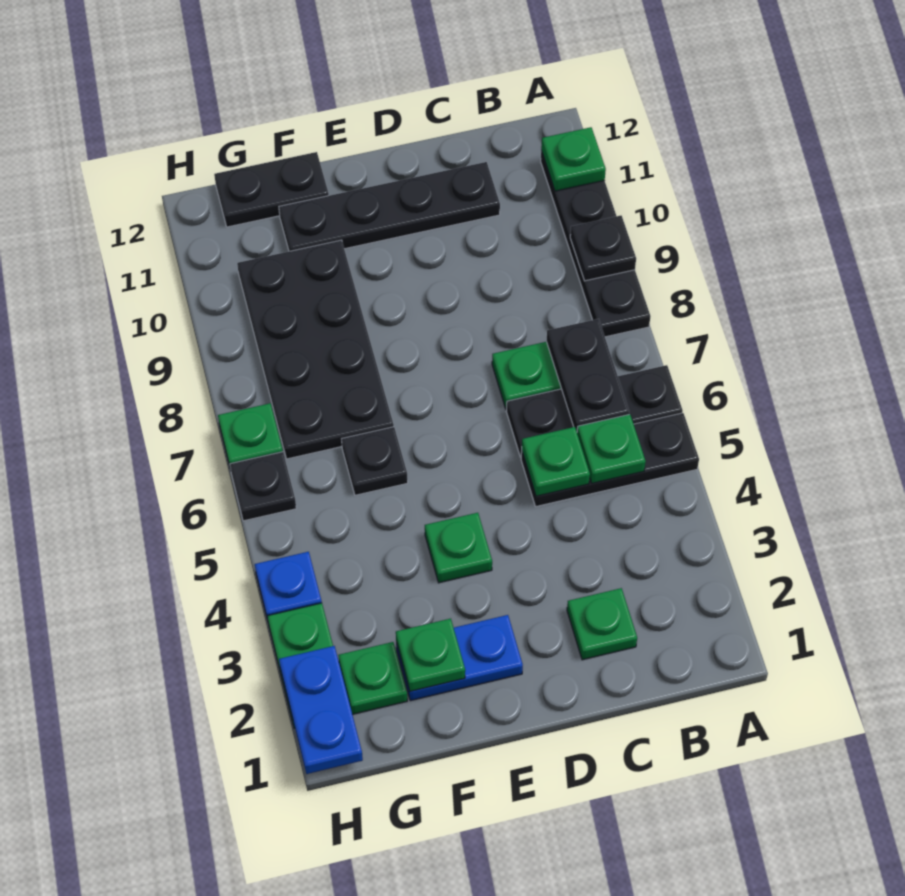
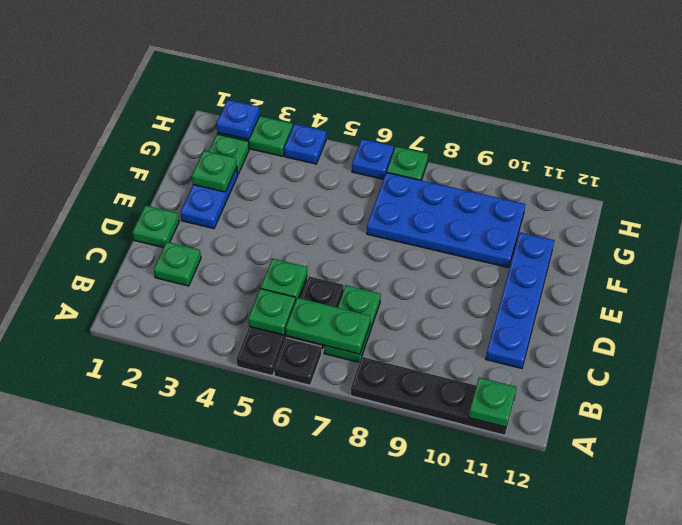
black 1x1 plate [570,216,636,281] -> none
black 1x2 plate [547,319,629,431] -> green 1x2 plate [286,298,370,354]
black 1x4 plate [279,162,500,251] -> blue 1x4 plate [486,232,554,368]
green 1x1 plate [425,513,492,583] -> green 1x1 plate moved to [132,205,179,248]
black 1x1 plate [342,427,408,495] -> none
black 2x4 plate [237,240,394,459] -> blue 2x4 plate [367,172,525,268]
black 1x2 plate [214,152,329,227] -> none
blue 1x2 plate [279,646,363,774] -> blue 1x1 plate [216,100,260,140]
black 1x1 plate [230,452,296,521] -> blue 1x1 plate [352,139,394,179]

